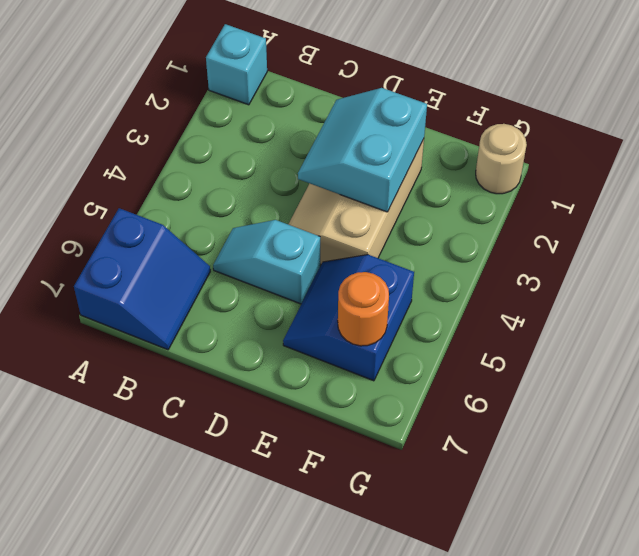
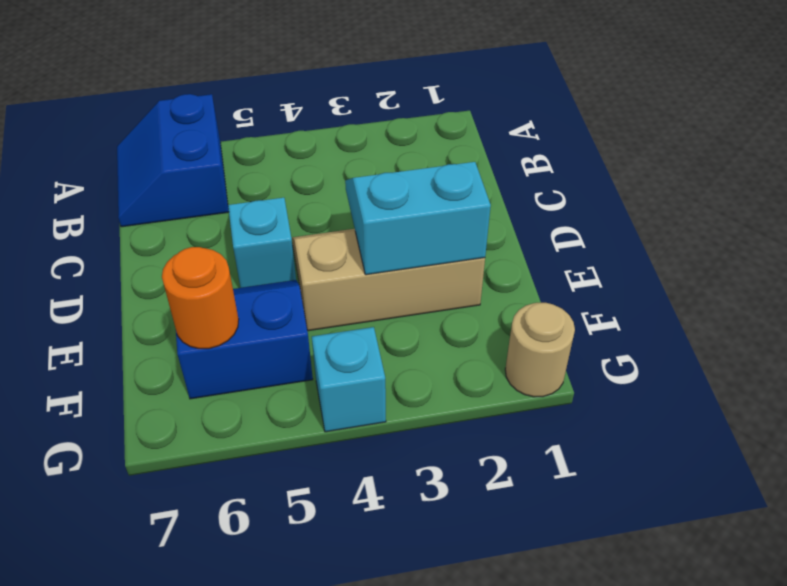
cyan 1x1 brick [206,24,267,105] -> cyan 1x1 brick moved to [312,327,386,432]
blue 2x2 slope [74,208,210,350] -> blue 2x2 slope turned to [117,94,229,227]

